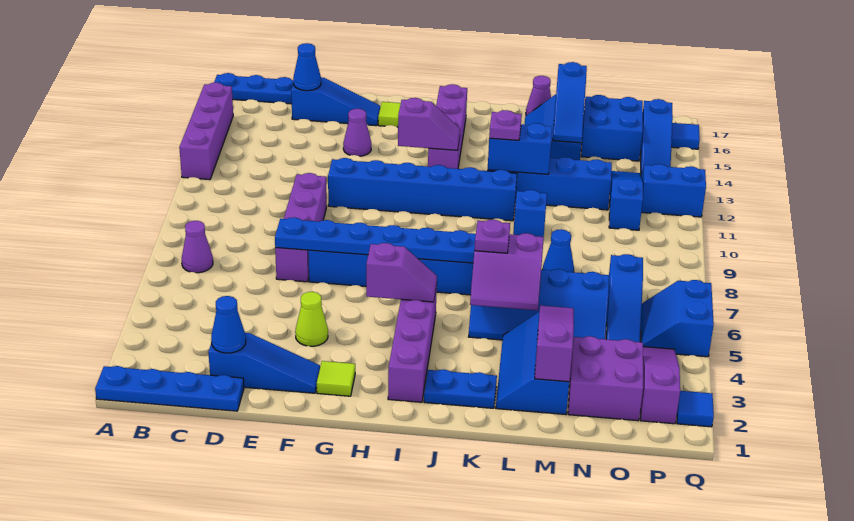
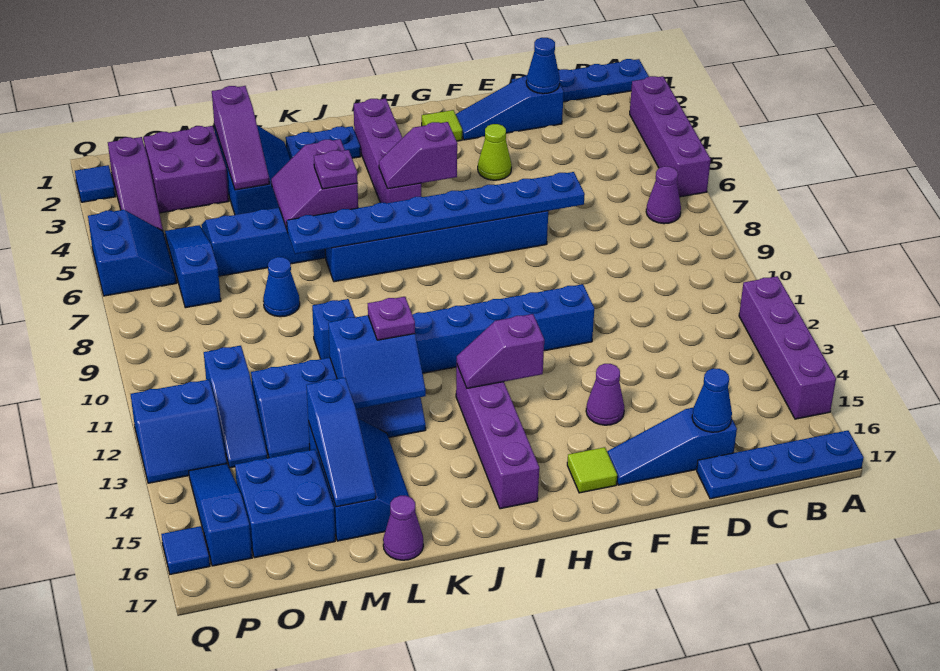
purple 1x4 brick [275,173,327,282] -> purple 1x4 brick moved to [630,76,711,197]
purple 2x2 slope [470,233,544,310] -> purple 2x2 slope turned to [271,139,358,229]
blue 1x3 slope [553,62,587,143] -> blue 1x3 slope turned to [306,378,376,507]

